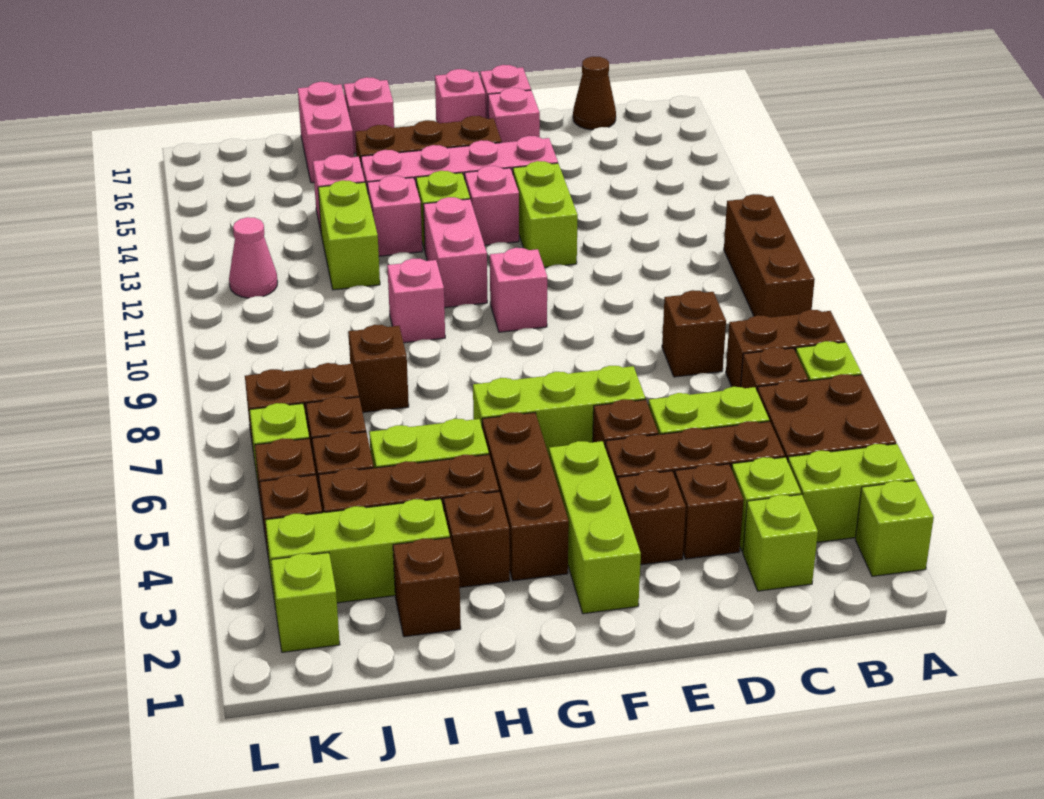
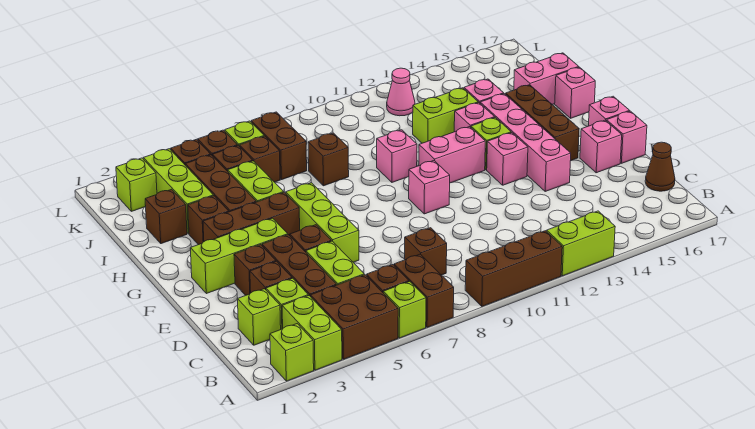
lime 1x2 brick [513,161,578,267] -> lime 1x2 brick moved to [547,211,615,276]

